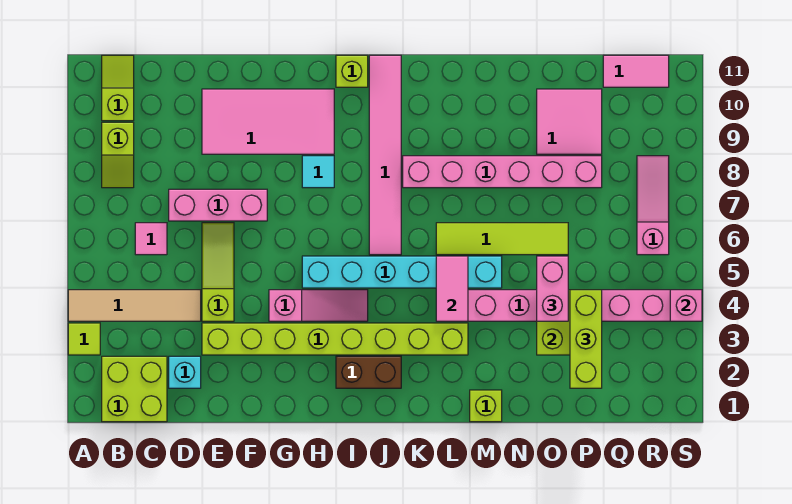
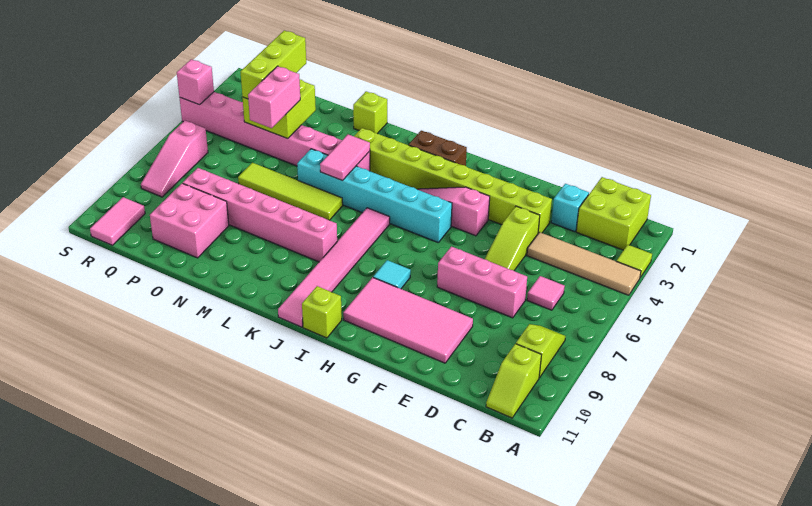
pink 2x2 tile [537,89,602,154] -> pink 2x2 brick [150,183,229,258]
pink 1x2 tile [603,55,669,87] -> pink 1x2 tile turned to [90,197,145,245]

